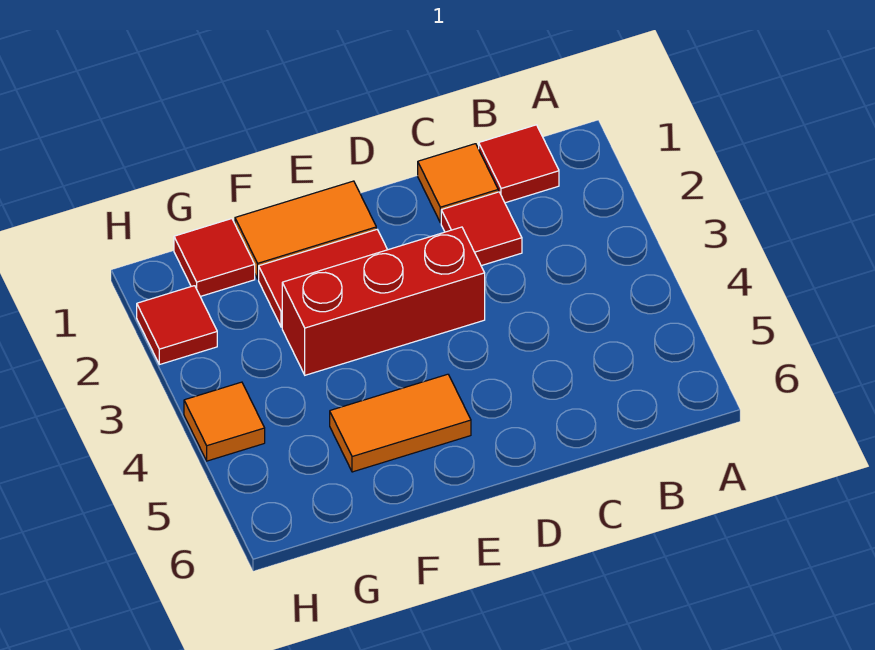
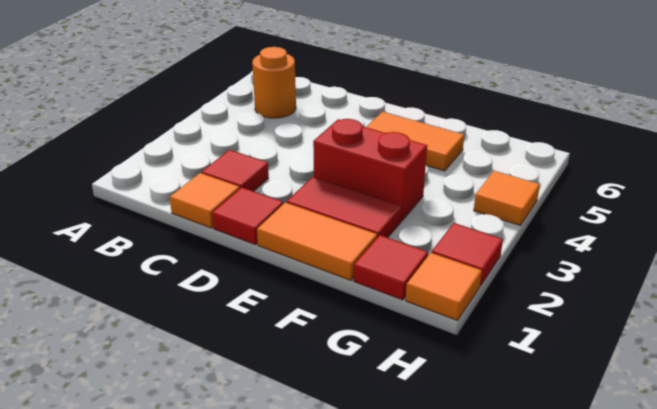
red 1x1 tile [479,125,559,203] -> red 1x1 tile moved to [212,187,283,245]
none -> orange 1x1 round brick [252,47,296,118]
red 1x3 brick [282,227,485,375] -> red 1x2 brick [313,119,427,221]
none -> orange 1x1 tile [406,253,482,320]

